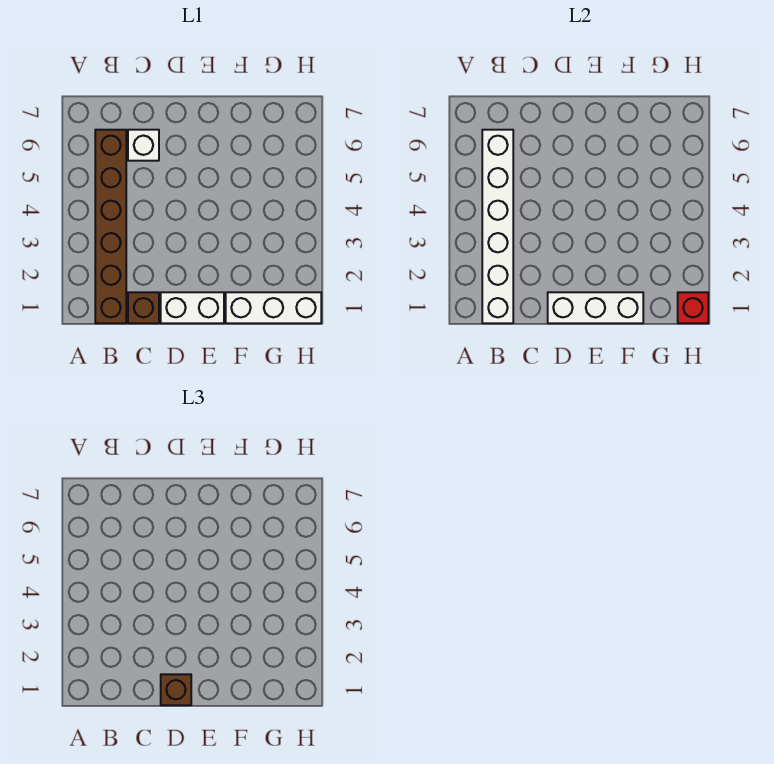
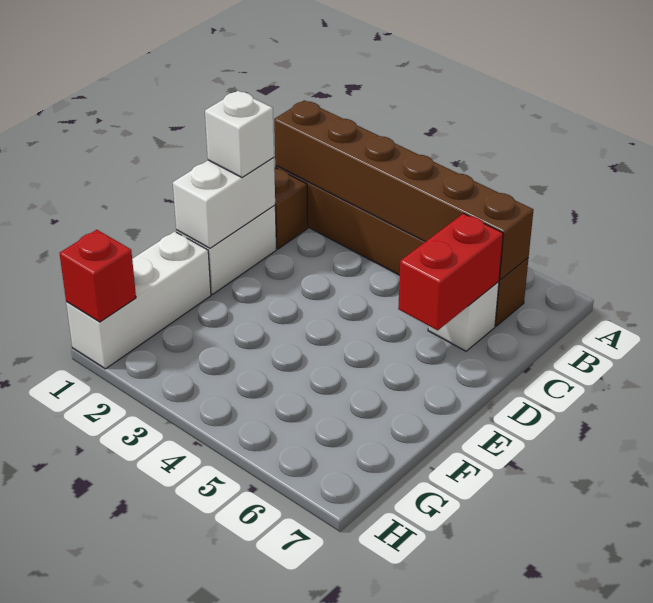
white 1x6 brick [482,130,513,323] -> brown 1x6 brick [274,100,533,280]
none -> red 1x2 brick [398,214,503,330]
white 1x3 brick [548,292,643,323] -> white 1x2 brick [173,158,275,248]
brown 1x1 brick [161,674,191,705] -> white 1x1 brick [205,91,274,178]

